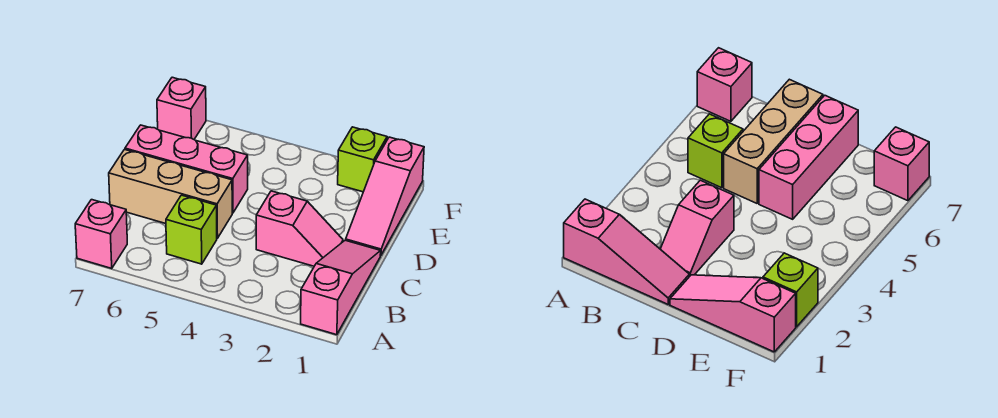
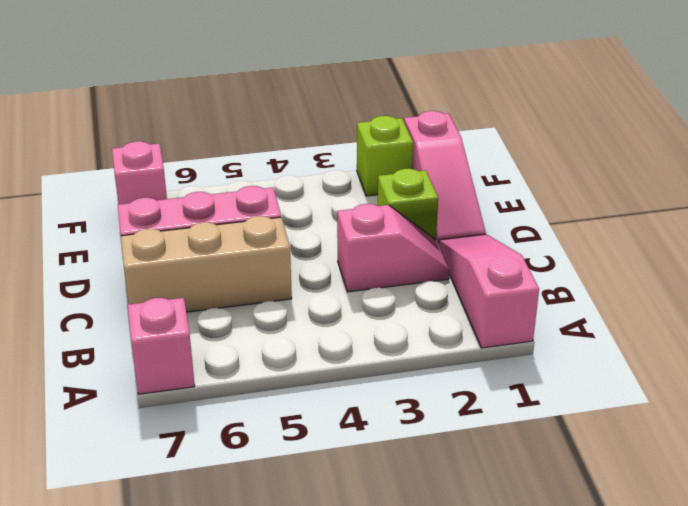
lime 1x1 brick [166,195,217,264] -> lime 1x1 brick moved to [378,169,438,239]

